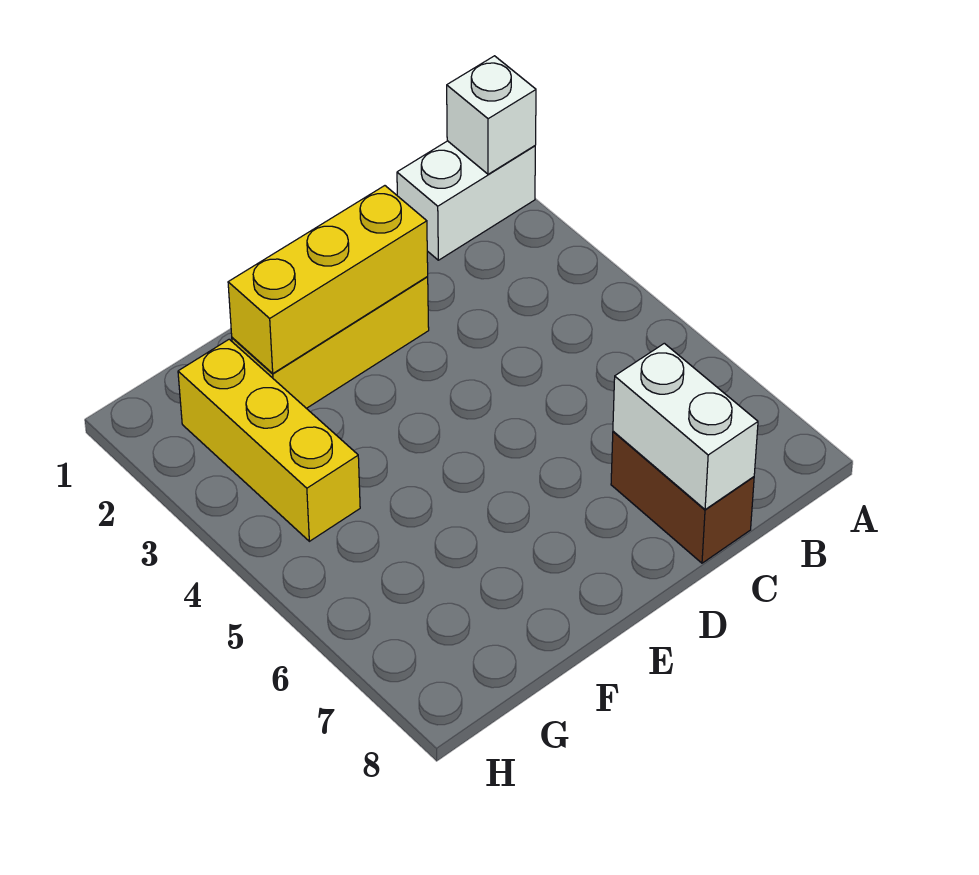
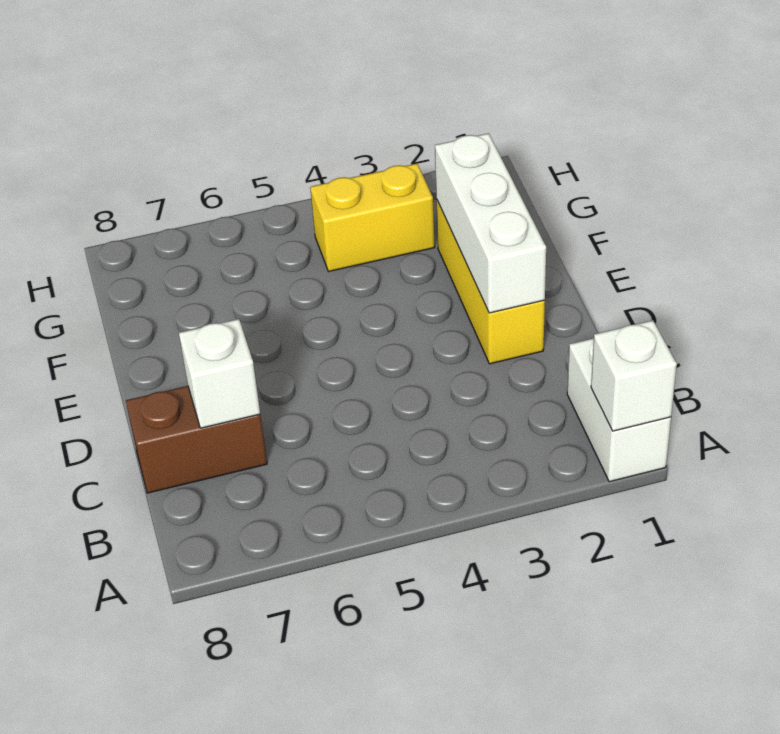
white 1x2 brick [613,343,758,510] -> white 1x1 brick [179,319,260,428]
yellow 1x3 brick [228,186,428,374] -> white 1x3 brick [435,133,546,313]
yellow 1x3 brick [178,339,360,541] -> yellow 1x2 brick [310,164,435,271]

